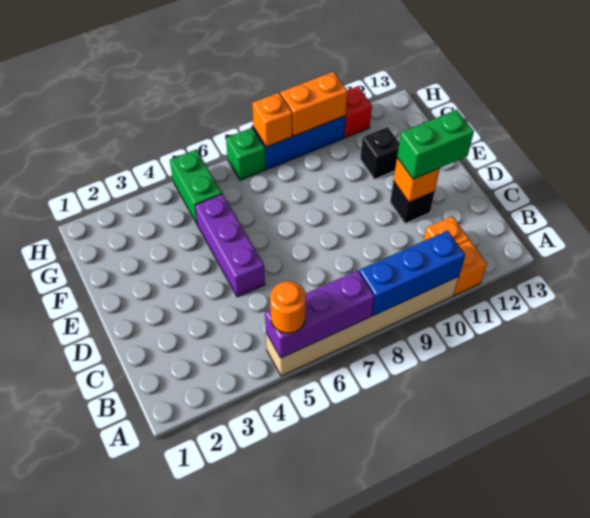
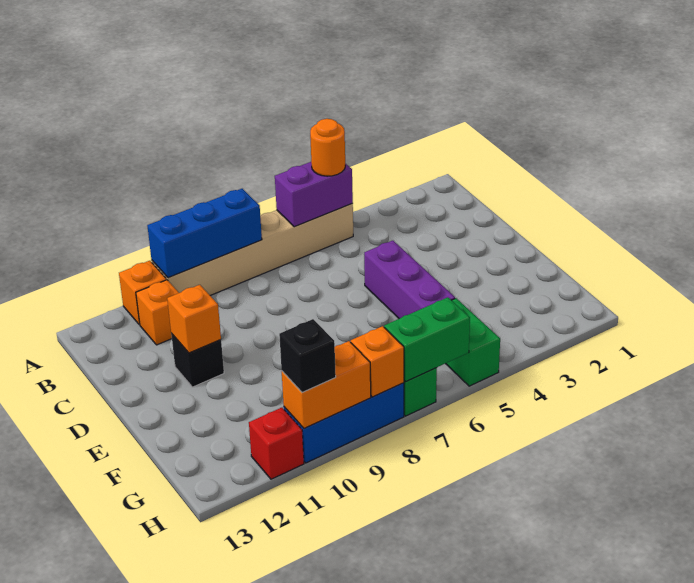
purple 1x3 brick [265,270,375,358] -> purple 1x2 brick [275,162,353,227]
green 1x2 brick [397,109,474,179] -> green 1x2 brick moved to [384,297,470,382]
black 1x1 brick [360,127,399,179] -> black 1x1 brick moved to [279,319,336,393]

